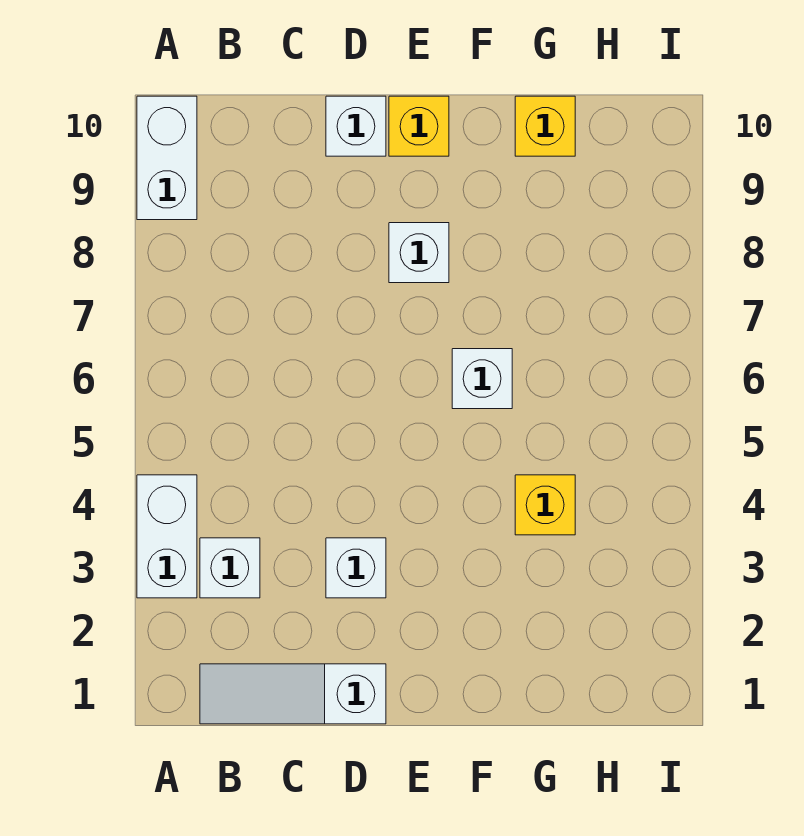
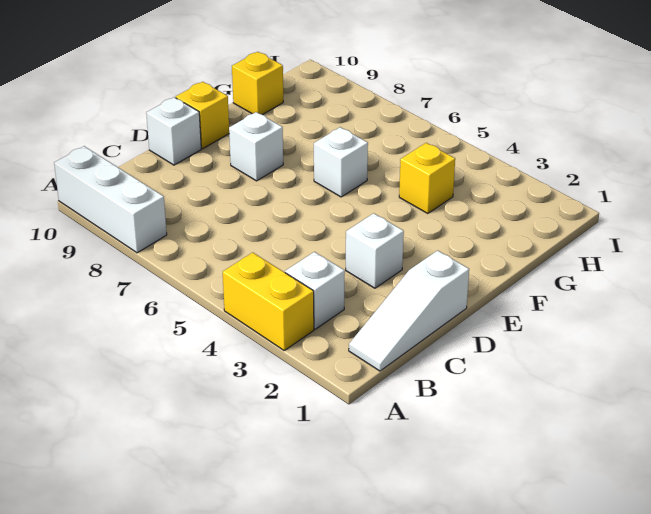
white 1x2 brick [137,475,197,598] -> yellow 1x2 brick [223,253,314,350]
white 1x2 brick [137,96,197,220] -> white 1x3 brick [54,146,167,253]

